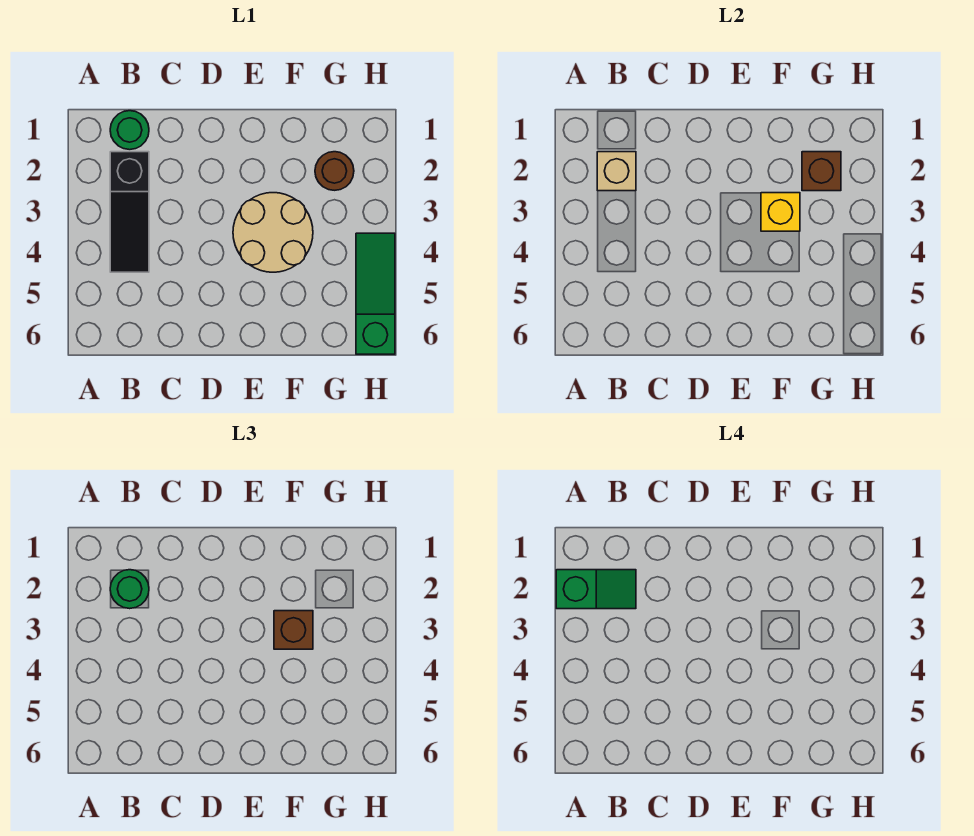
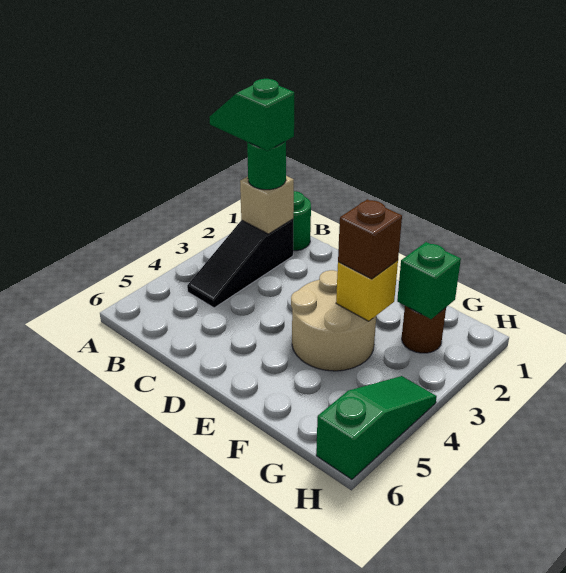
green 1x2 slope [556,570,636,609] -> green 1x2 slope turned to [209,79,294,151]
brown 1x1 brick [802,152,841,191] -> green 1x1 brick [397,242,461,319]

